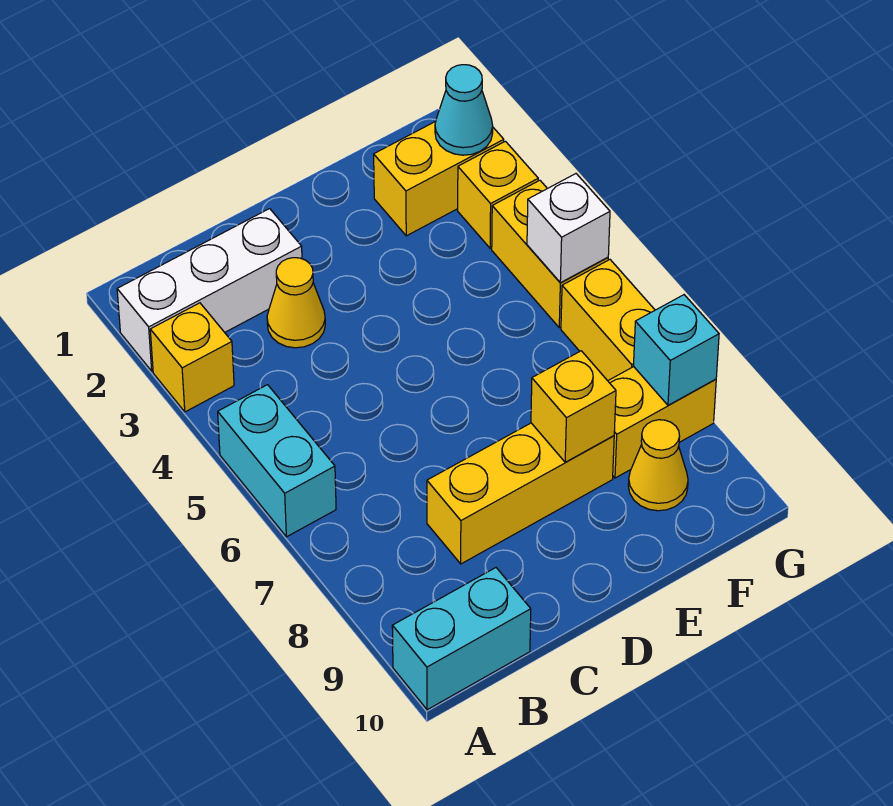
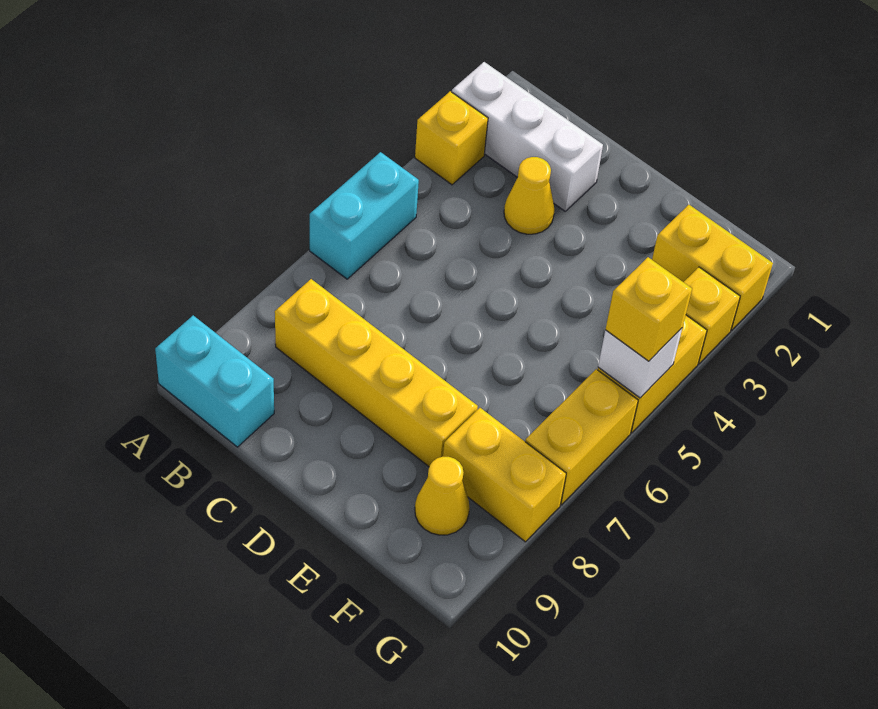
yellow 1x3 brick [427,423,614,564] -> yellow 1x4 brick [275,279,478,466]
yellow 1x1 brick [531,351,616,462] -> yellow 1x1 brick moved to [605,257,692,361]
cyan 1x1 cone [435,65,493,155] -> none
cyan 1x1 brick [634,295,719,405] -> none

